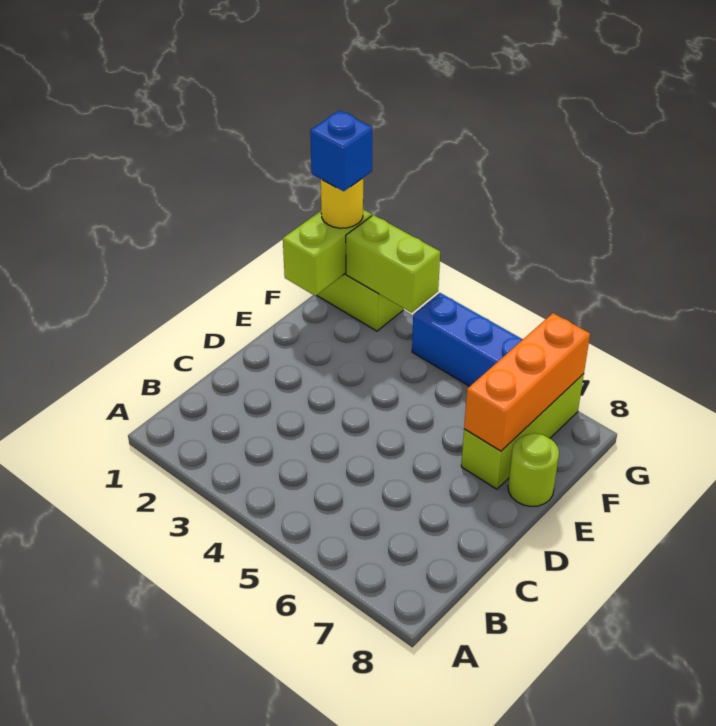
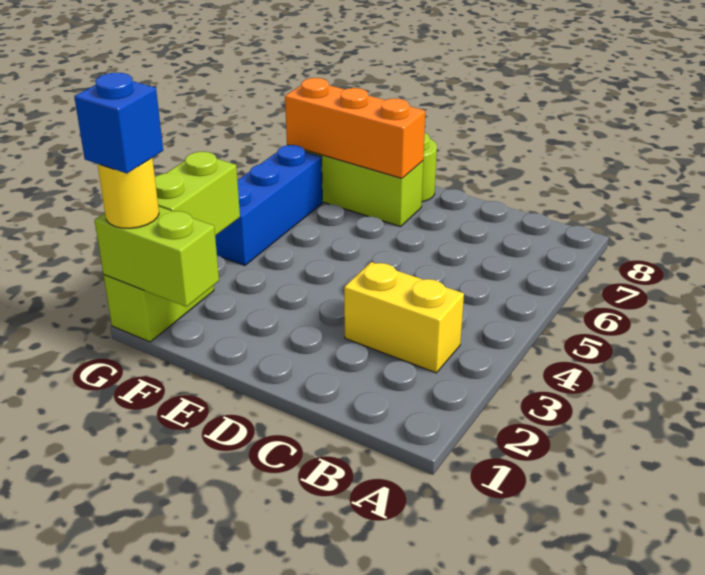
none -> yellow 1x2 brick [344,262,464,373]

